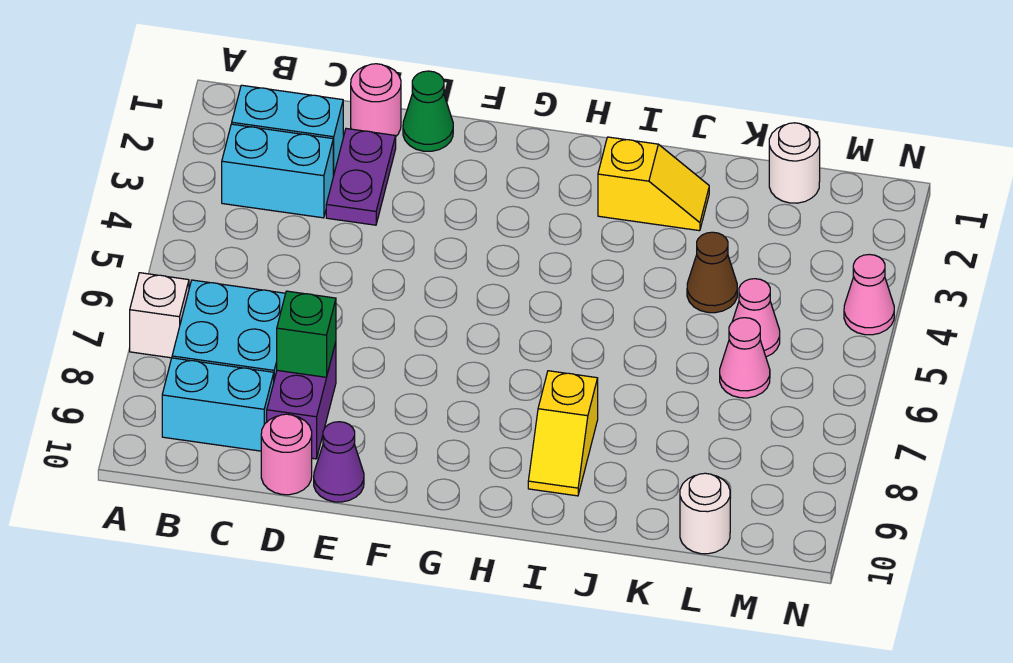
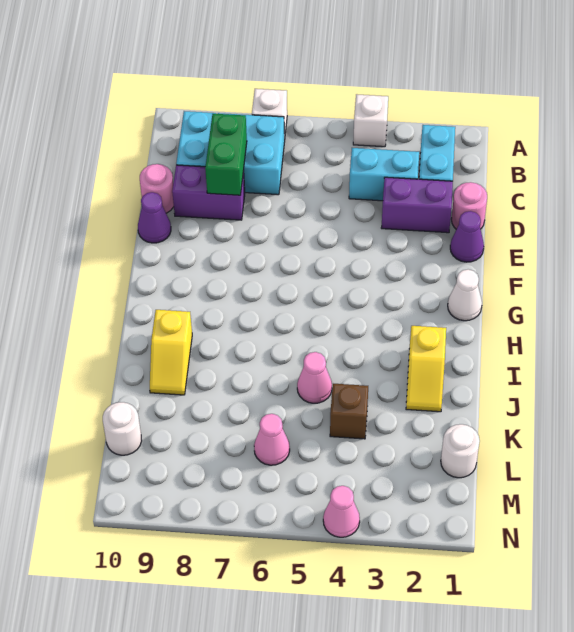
none -> white 1x1 brick [353,94,388,147]
cyan 1x2 brick [222,124,333,218] -> cyan 1x2 brick turned to [349,148,419,201]
purple 1x2 plate [326,129,396,225] -> purple 1x2 brick [381,177,453,233]
green 1x1 brick [277,291,336,377] -> green 1x2 brick [205,114,247,195]
green 1x1 cone [403,71,453,151] -> purple 1x1 cone [450,211,484,262]
none -> white 1x1 cone [448,269,482,321]
yellow 1x2 slope [528,371,598,496] -> yellow 1x2 slope turned to [150,310,192,395]
brown 1x1 cone [687,232,737,313] -> brown 1x1 brick [330,384,368,439]
pink 1x1 cone [732,279,780,357] -> pink 1x1 cone moved to [297,352,332,403]

